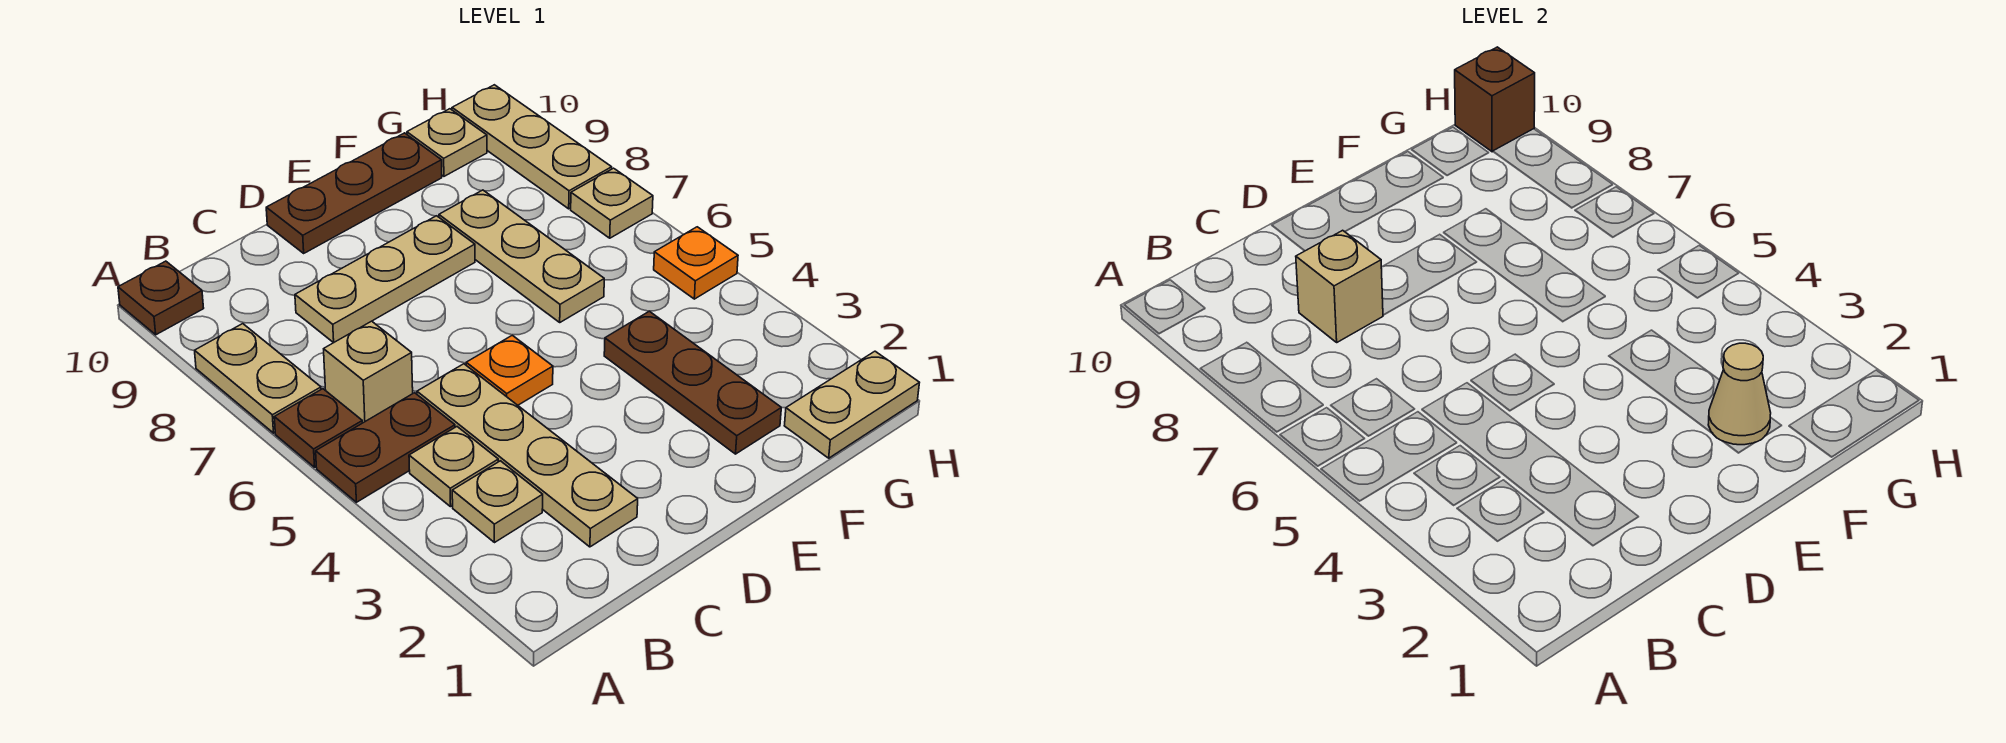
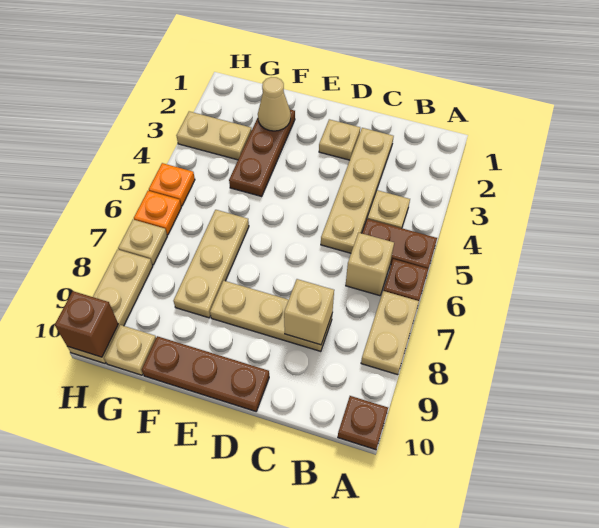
tan 1x1 plate [452,461,543,542] -> tan 1x1 plate moved to [319,119,360,160]
orange 1x1 plate [466,335,553,405] -> orange 1x1 plate moved to [134,191,181,235]
tan 1x2 plate [784,351,919,458] -> tan 1x2 plate moved to [176,111,252,160]

